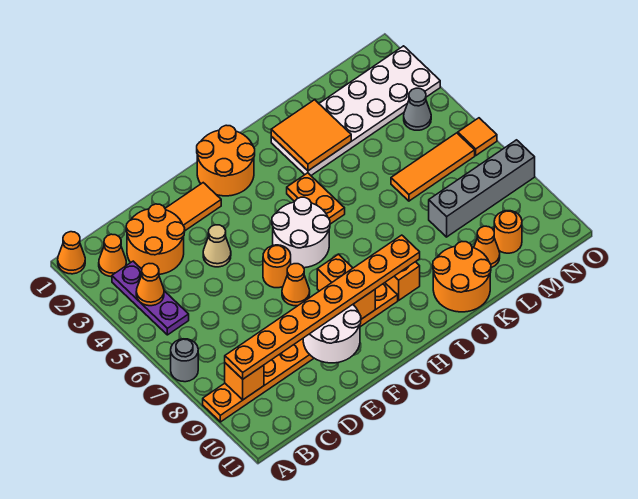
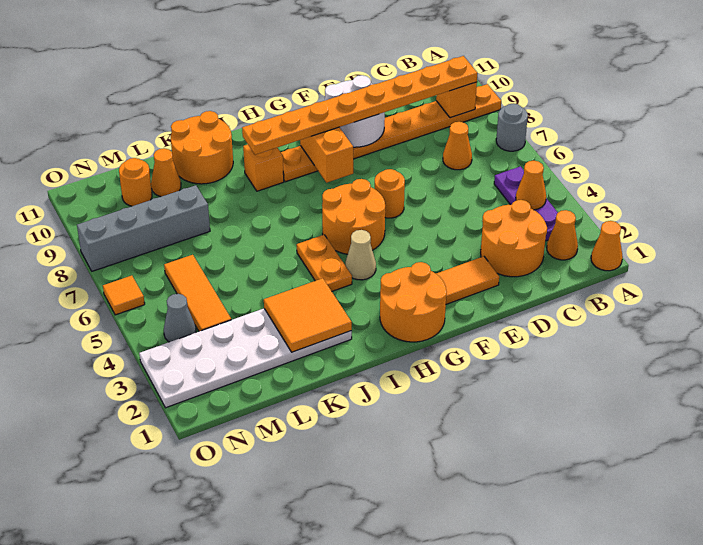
tan 1x1 cone [203,225,231,267] -> tan 1x1 cone moved to [345,230,376,280]
orange 1x1 cone [282,264,310,306] -> orange 1x1 cone moved to [443,122,472,170]
white 2x2 round brick [272,197,330,268] -> orange 2x2 round brick [322,179,385,254]
orange 1x3 tile [391,133,475,201] -> orange 1x3 tile turned to [164,255,231,331]

